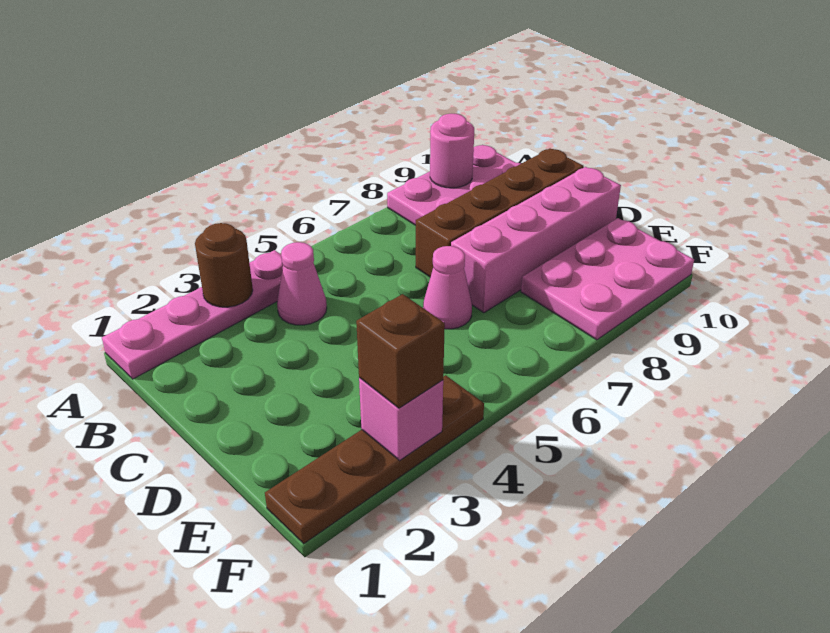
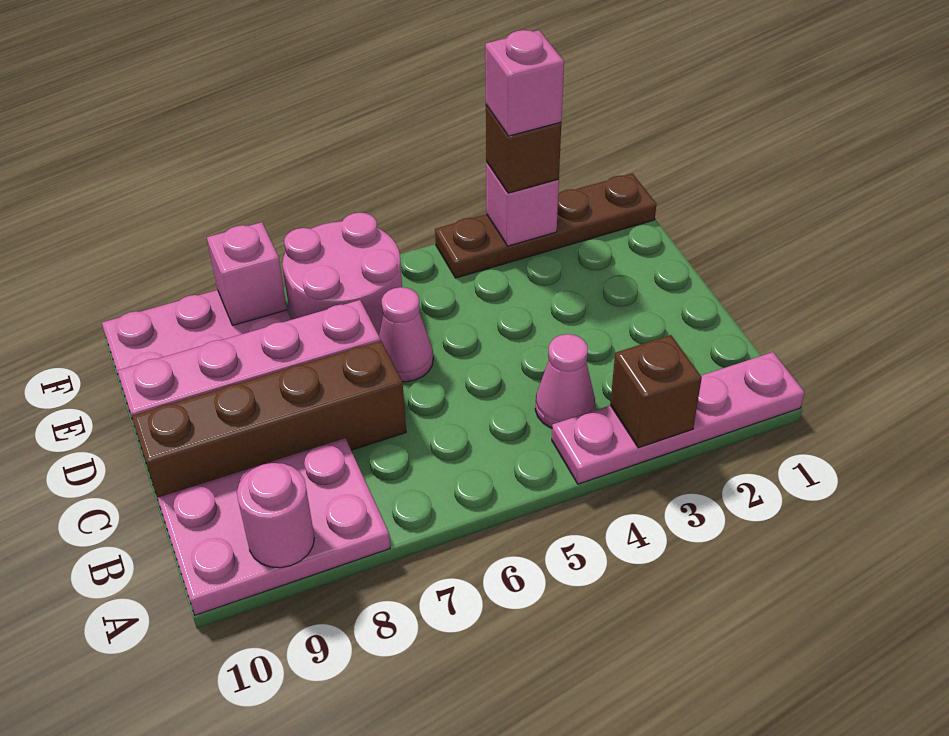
brown 1x1 round brick [195,223,253,307] -> brown 1x1 brick [610,335,702,448]
none -> pink 2x2 round brick [282,213,402,335]
none -> pink 1x1 brick [485,30,564,136]
none -> pink 1x1 brick [207,222,287,325]

